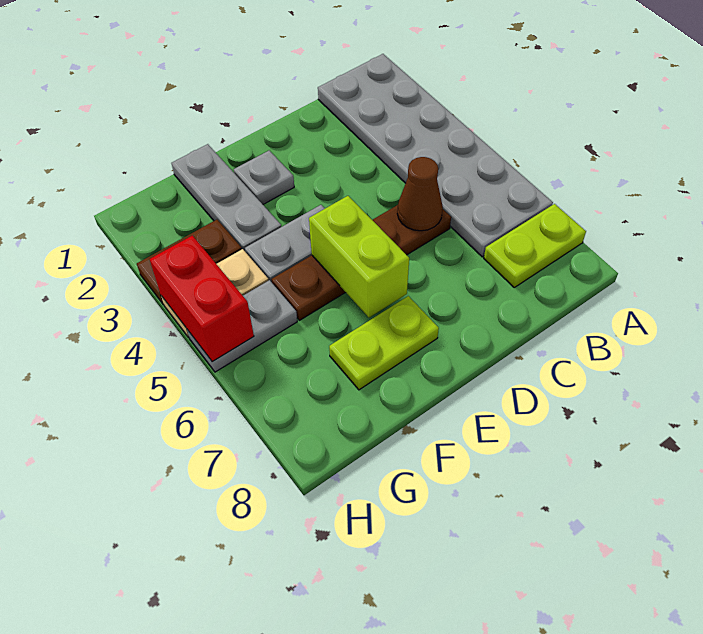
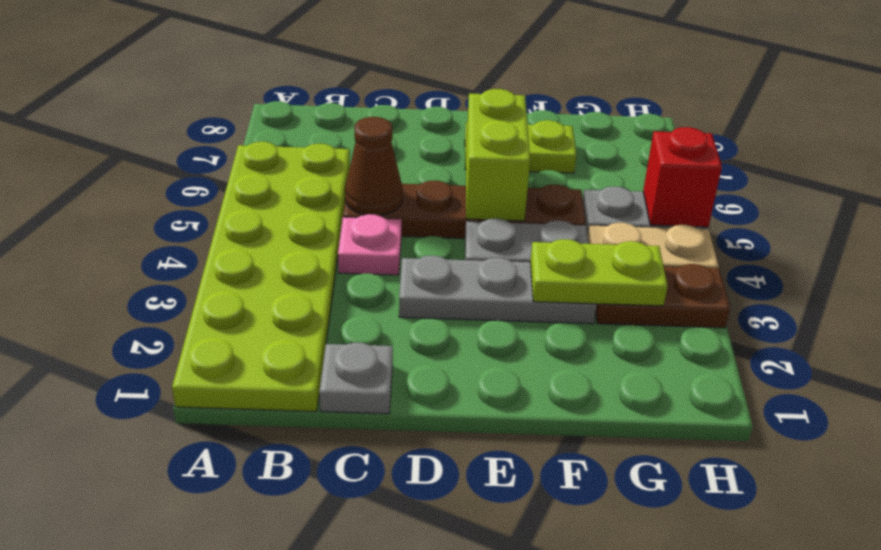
grey 2x6 plate [318,54,553,257] -> lime 2x6 plate [172,142,350,412]
lime 1x2 plate [484,204,586,287] -> lime 1x2 plate moved to [530,239,668,306]
none -> pink 1x1 plate [338,214,401,275]
grey 1x1 plate [234,151,294,204] -> grey 1x1 plate moved to [319,343,393,414]
grey 1x3 plate [171,144,281,251] -> grey 1x3 plate turned to [399,256,597,324]
red 1x2 brick [150,235,254,362] -> red 1x1 brick [643,127,722,227]

